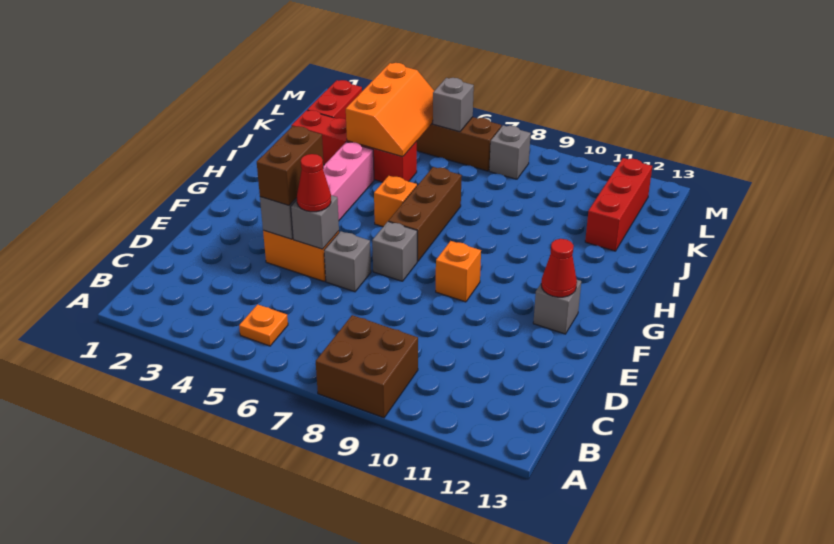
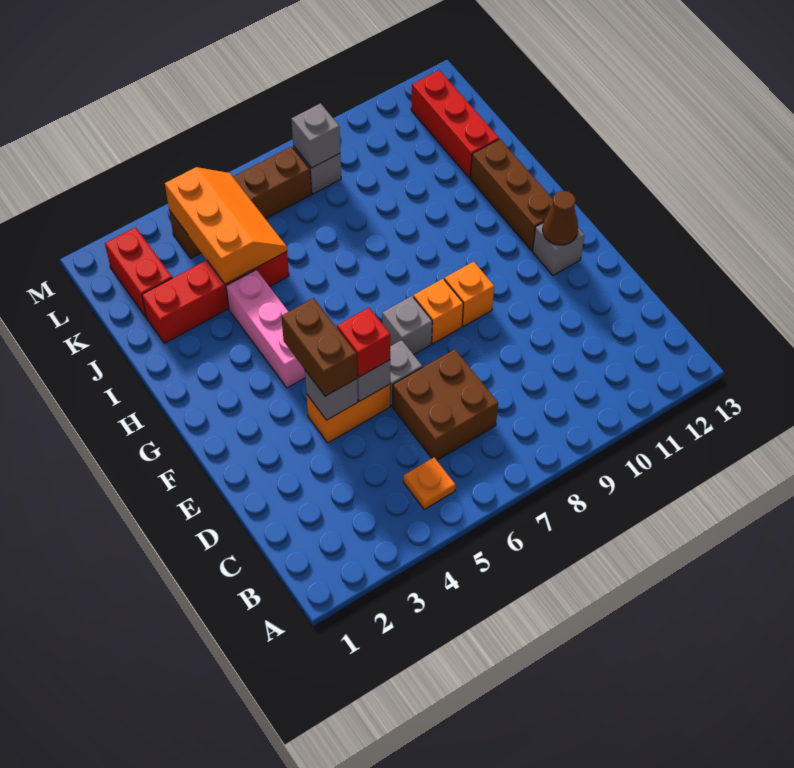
brown 2x2 brick [316,315,418,418] -> brown 2x2 brick moved to [393,349,498,460]
red 1x1 cone [297,154,331,212] -> red 1x1 brick [337,308,390,377]
red 1x1 cone [541,239,577,297] -> brown 1x1 cone [543,191,578,245]
brown 1x3 brick [388,167,462,261] -> brown 1x3 brick moved to [471,139,553,251]
orange 1x1 brick [374,176,417,227] -> orange 1x1 brick moved to [414,279,463,344]
grey 1x1 brick [433,78,474,132] -> grey 1x1 brick moved to [291,103,340,168]

